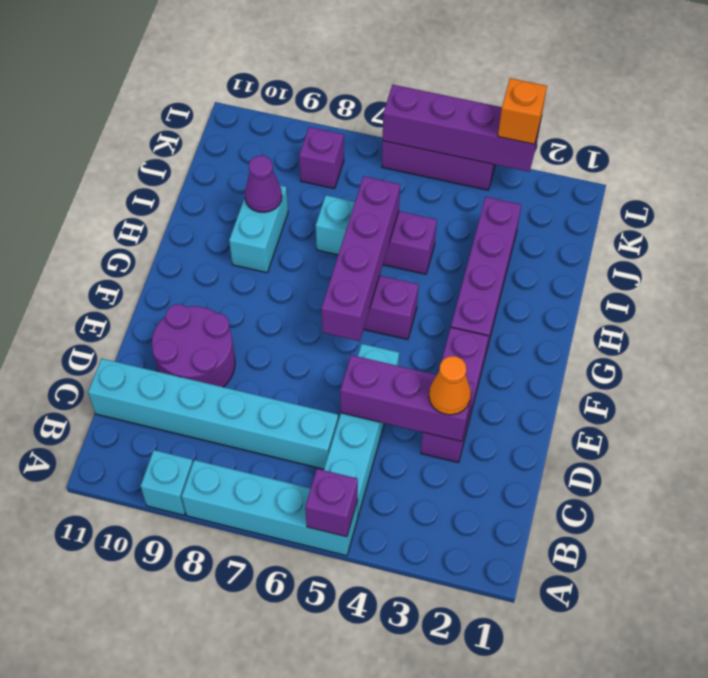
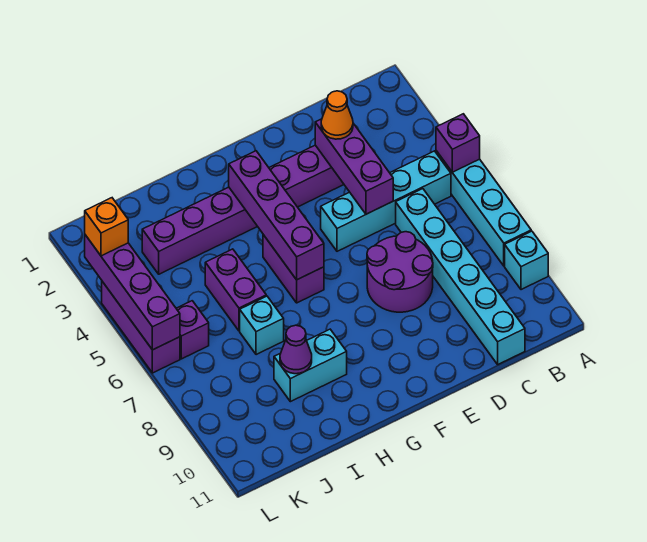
purple 2x2 round brick [152,304,235,387] -> purple 2x2 round brick moved to [367,232,433,312]
purple 1x4 brick [321,176,400,341] -> purple 1x4 brick turned to [229,151,324,280]
purple 1x1 brick [299,127,344,189] -> purple 1x1 brick moved to [176,301,209,359]

